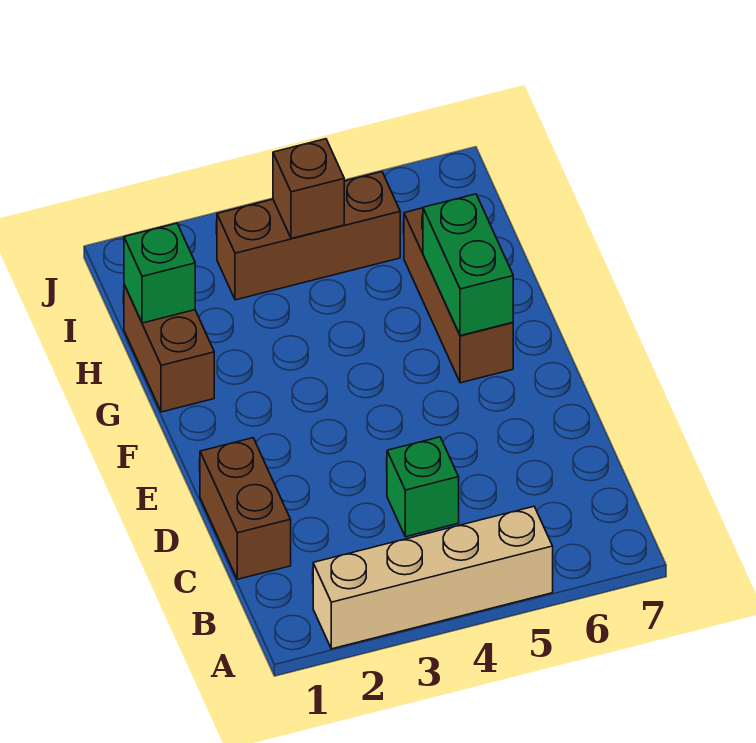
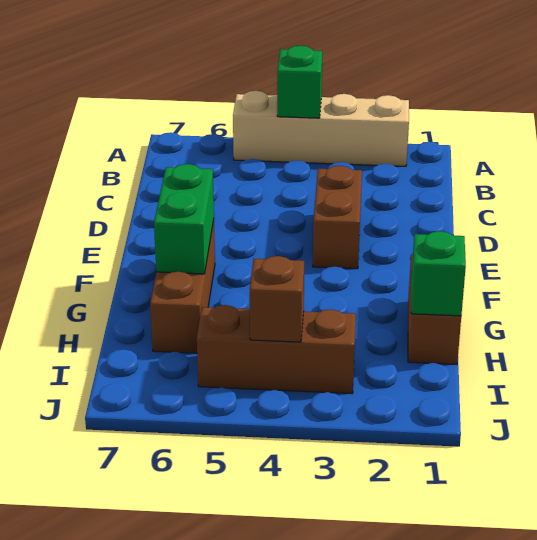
brown 1x2 brick [200,438,291,579] -> brown 1x2 brick moved to [313,166,362,269]
green 1x1 brick [387,437,459,537] -> green 1x1 brick moved to [277,46,322,118]

